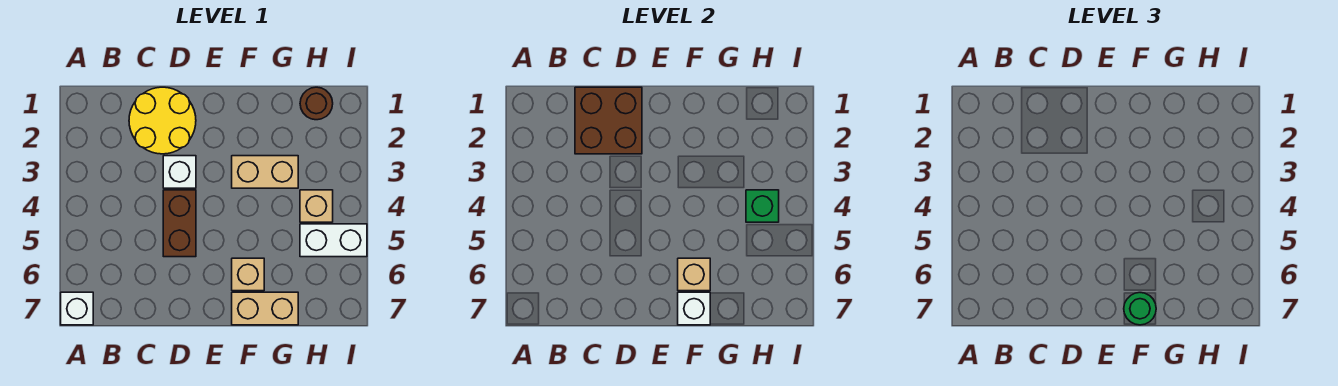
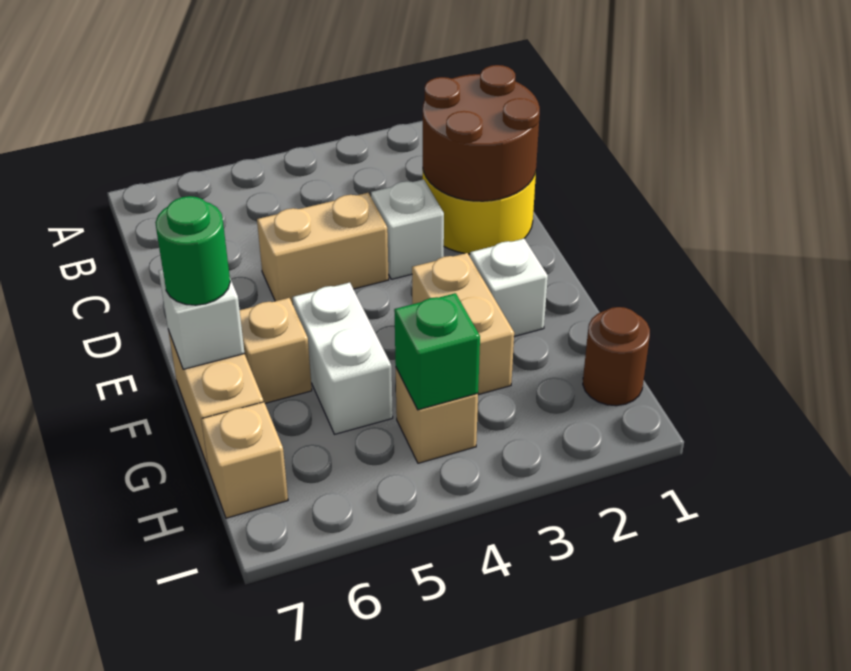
white 1x1 brick [61,292,93,325] -> white 1x1 brick moved to [470,239,548,337]
brown 2x2 brick [575,87,642,154] -> brown 2x2 round brick [423,65,540,201]
brown 1x2 brick [163,190,196,257] -> tan 1x2 brick [257,193,389,304]
tan 1x1 brick [678,258,710,291] -> tan 1x1 brick moved to [201,402,288,518]
white 1x2 brick [300,224,367,257] -> white 1x2 brick moved to [293,283,393,434]

